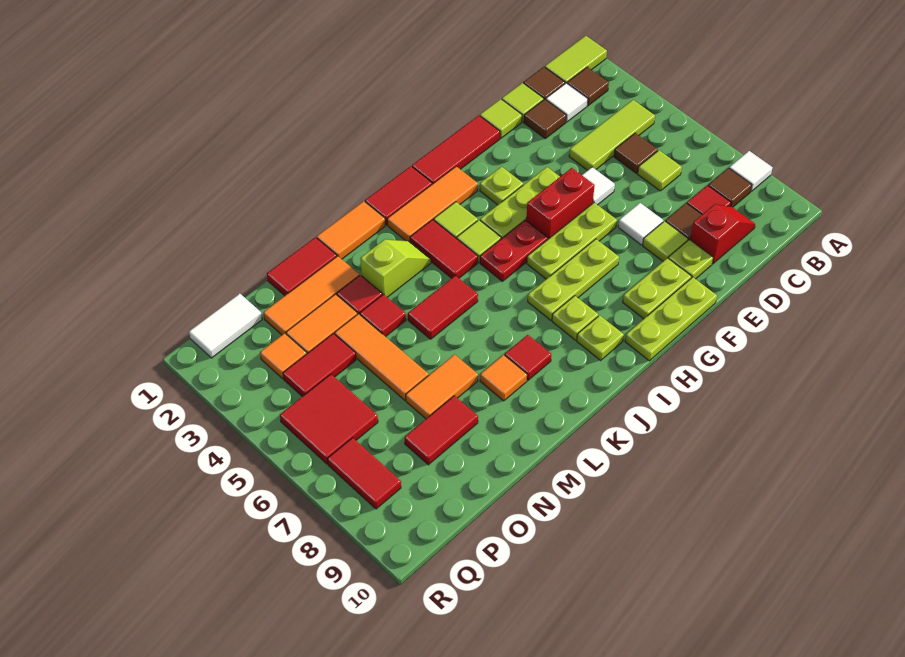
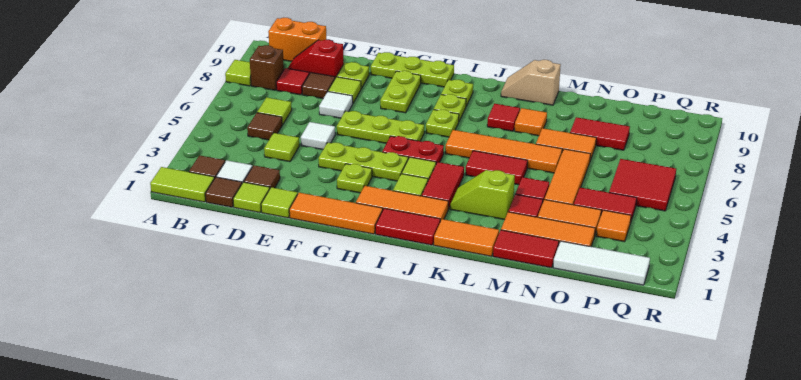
white 1x1 tile [729,151,773,191] -> lime 1x1 tile [225,60,251,86]
lime 1x3 tile [569,100,655,170] -> lime 1x1 tile [264,133,299,162]
brown 1x1 tile [708,168,752,207] -> brown 1x1 brick [250,45,284,90]
none -> orange 1x2 brick [268,18,326,61]
red 1x3 tile [412,115,500,184] -> orange 1x3 tile [289,193,383,234]
red 1x2 brick [526,168,595,239] -> none
lime 1x2 plate [623,258,691,319] -> lime 1x2 plate turned to [380,71,421,113]
lime 1x3 plate [528,239,619,320] -> lime 1x1 plate [426,109,459,137]
none -> orange 1x4 tile [445,130,562,173]
none -> tan 1x2 slope [501,60,561,105]
white 1x2 tile [189,294,262,358] -> white 1x3 tile [553,241,650,285]
red 1x2 tile [327,438,401,509] -> none

